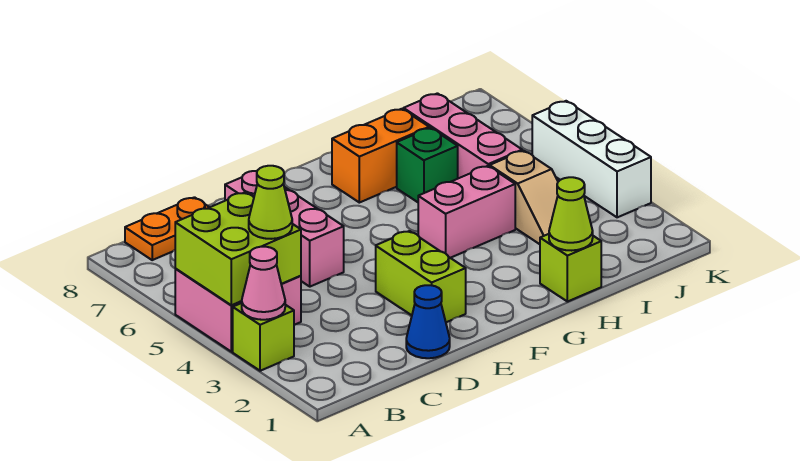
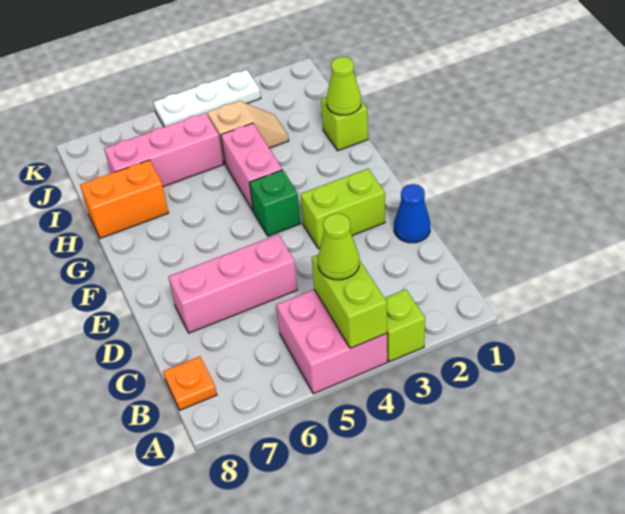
pink 1x1 cone [242,247,285,320] -> none
lime 2x2 brick [175,192,301,305] -> lime 1x2 brick [312,255,387,348]
orange 1x2 plate [125,197,210,260] -> orange 1x1 plate [163,356,217,410]
orange 1x2 brick [332,109,429,203] -> orange 1x2 brick turned to [80,160,168,238]
green 1x1 brick [397,128,458,202] -> green 1x1 brick moved to [250,170,301,236]
white 1x3 brick [532,101,651,217] -> white 1x3 plate [153,70,261,127]

